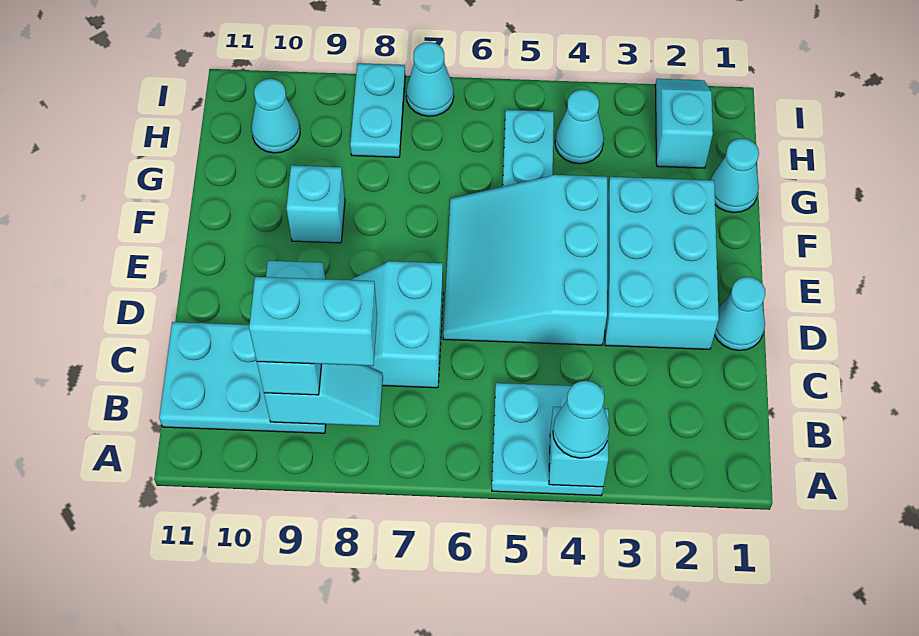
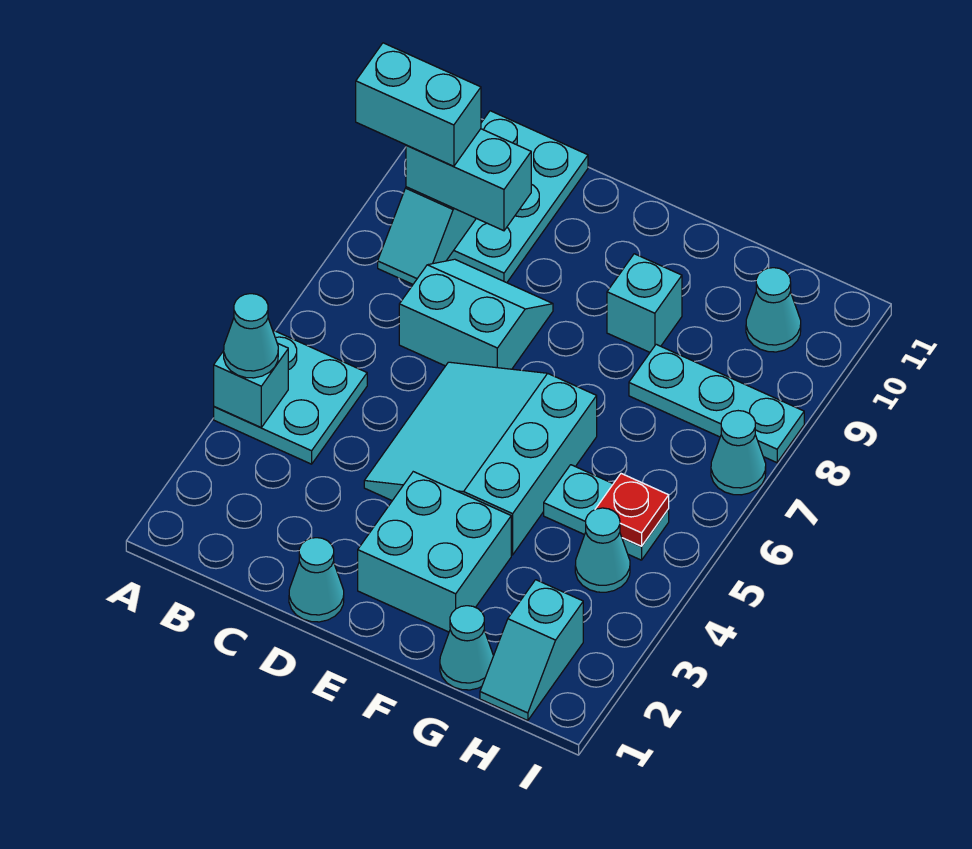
cyan 1x2 brick [249,277,377,366] -> cyan 1x2 brick turned to [356,43,481,166]
cyan 2x3 brick [605,177,719,349] -> cyan 2x2 brick [358,472,511,632]
cyan 3x3 slope [443,175,607,345] -> cyan 3x3 slope turned to [364,362,597,555]
cyan 1x2 slope [655,79,713,168] -> cyan 1x2 slope turned to [480,580,583,721]
none -> red 1x1 plate [596,474,669,546]
cyan 1x2 plate [350,63,405,157] -> cyan 1x3 plate [629,344,804,463]

